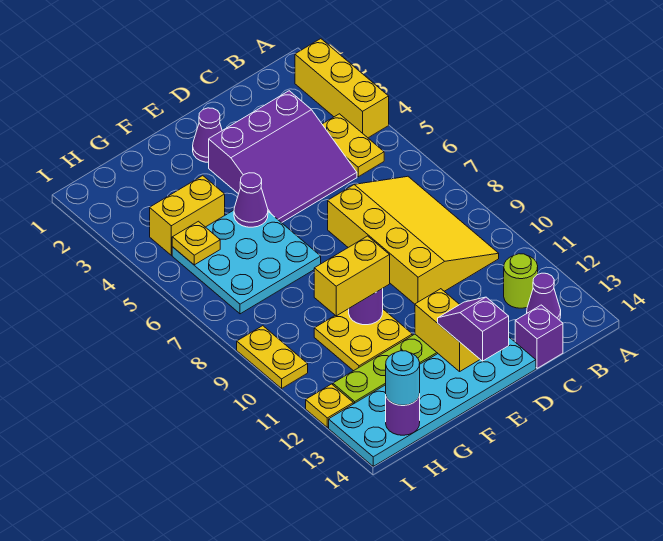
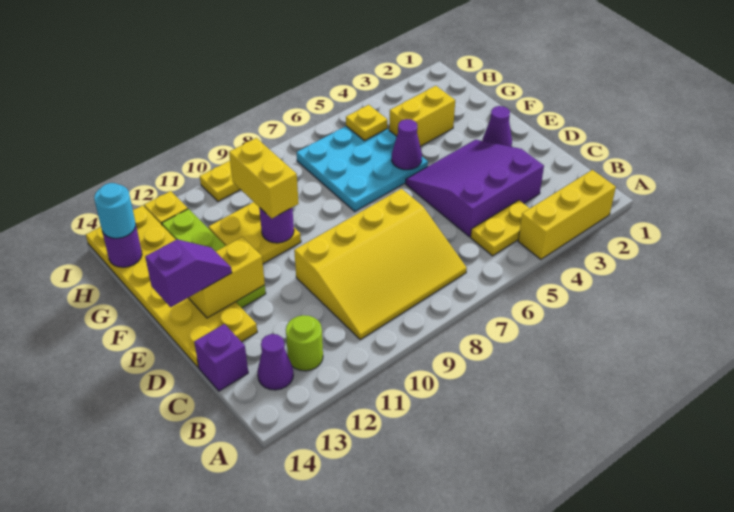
purple 3x3 slope [209,91,357,223] -> purple 3x3 slope turned to [406,140,544,237]
cyan 2x6 plate [329,337,536,466] -> yellow 2x6 plate [86,205,257,368]
yellow 1x2 brick [150,176,225,255] -> yellow 1x2 brick turned to [389,86,455,146]

